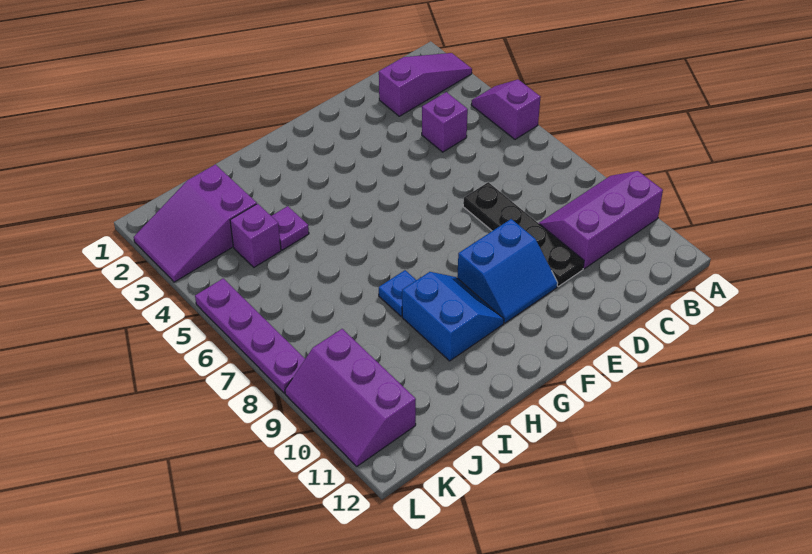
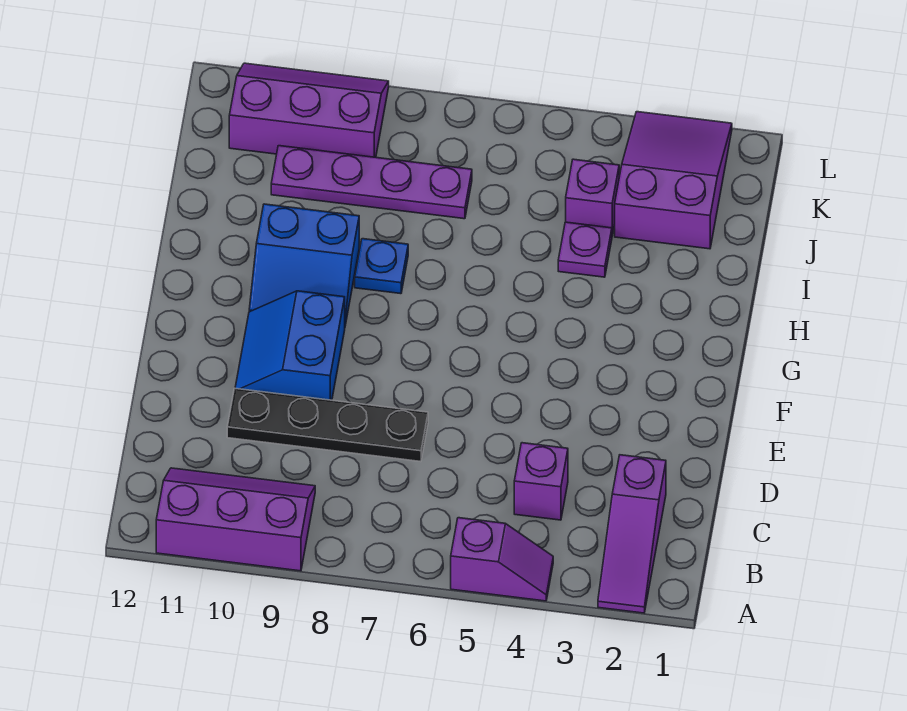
purple 2x3 slope [539,171,663,269] -> purple 2x3 slope turned to [156,468,315,571]
purple 1x4 plate [195,279,305,393] -> purple 1x4 plate moved to [271,146,472,219]

